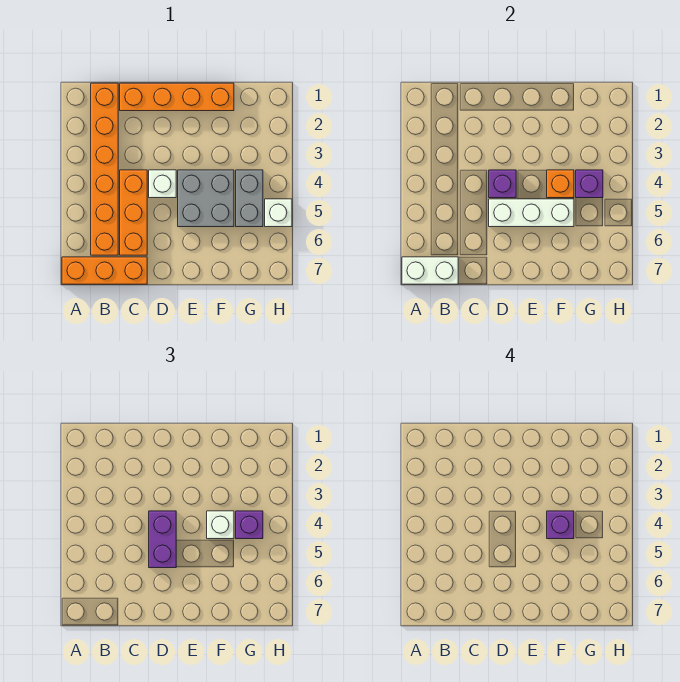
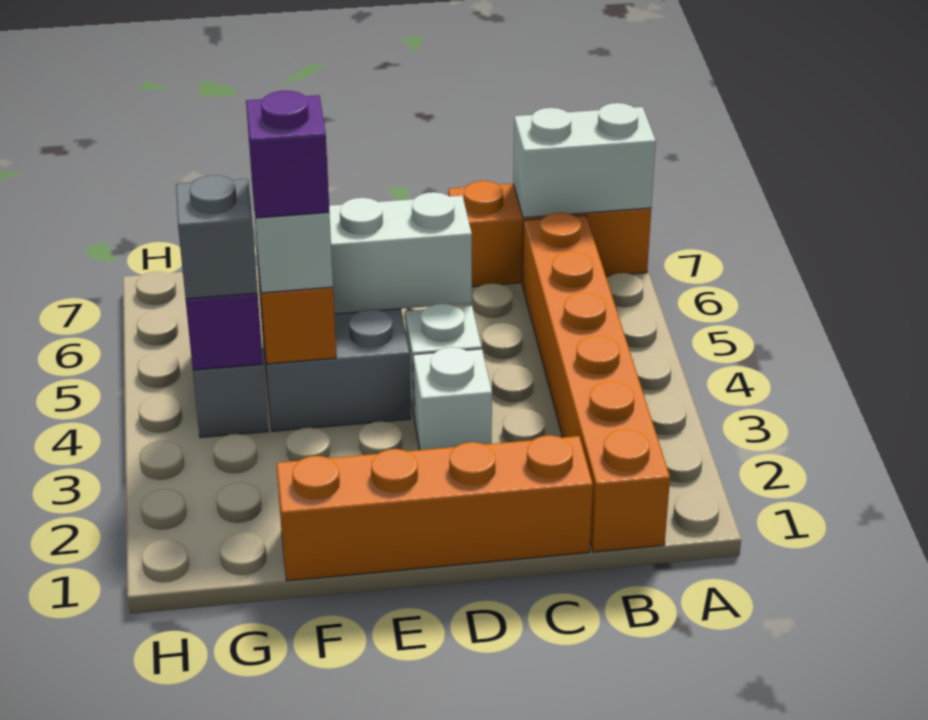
orange 1x3 brick [120,170,147,255] -> none
purple 1x1 brick [489,170,516,198] -> none
purple 1x2 brick [149,511,176,568] -> none
purple 1x1 brick [236,511,263,539] -> grey 1x1 brick [176,175,258,299]
white 1x1 brick [265,199,292,227] -> white 1x1 brick moved to [413,347,492,450]

